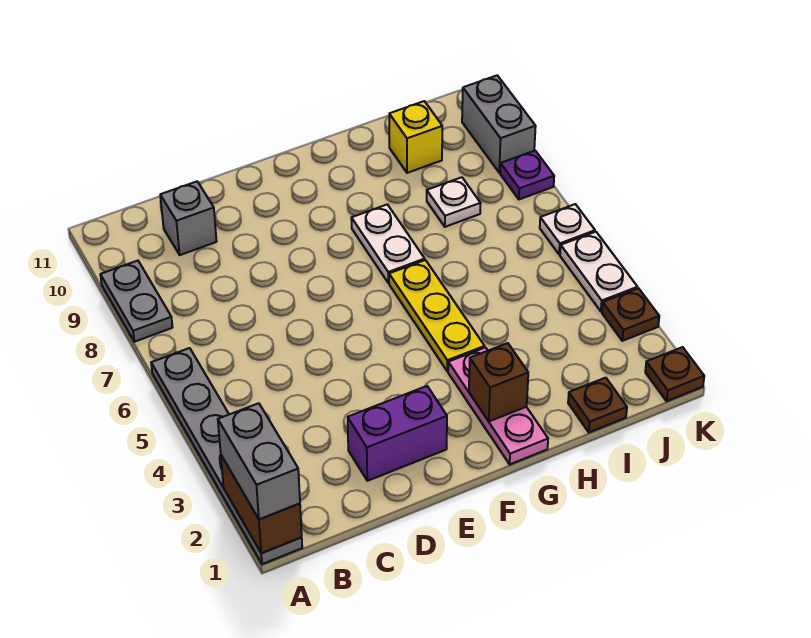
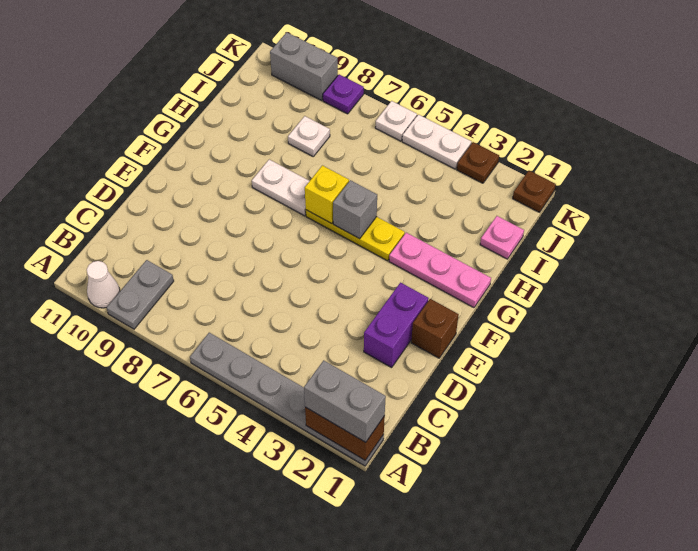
grey 1x2 plate [100,261,172,342] -> grey 1x2 plate turned to [107,260,174,329]
none -> white 1x1 cone [87,261,120,308]
grey 1x1 brick [160,182,217,255] -> grey 1x1 brick moved to [333,180,377,239]
brown 1x1 brick [469,343,528,421] -> brown 1x1 brick moved to [411,299,459,358]
brown 1x1 plate [568,378,627,432] -> pink 1x1 plate [480,216,524,259]
yellow 1x1 brick [389,101,442,173] -> yellow 1x1 brick moved to [305,165,349,224]

